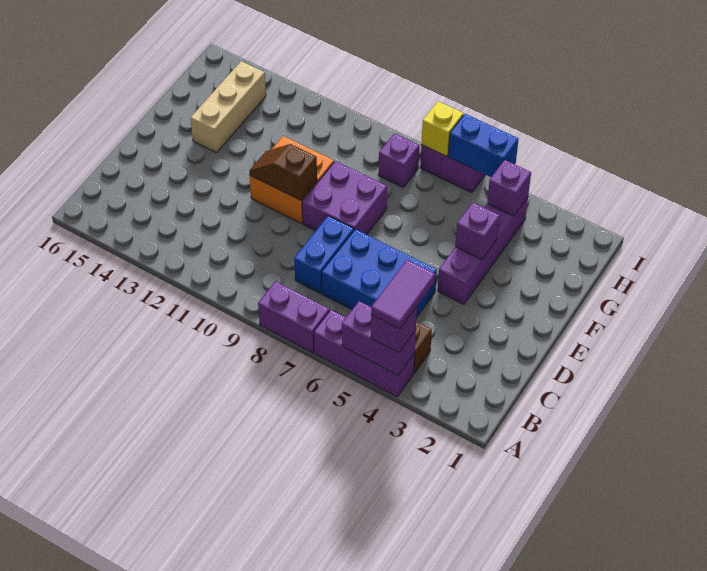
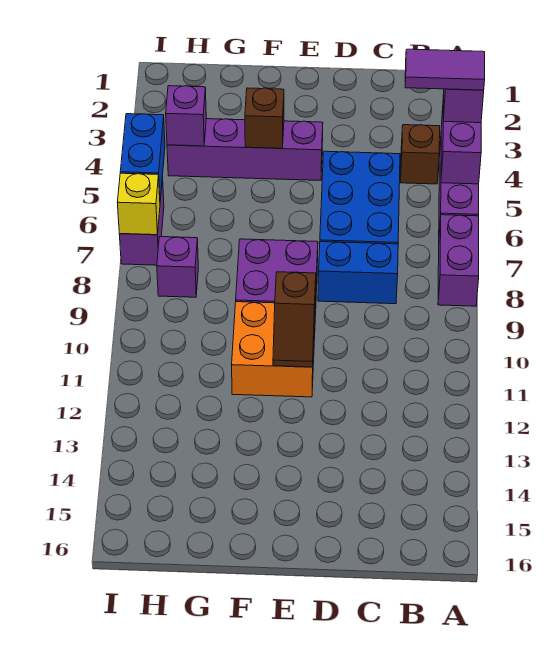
purple 1x1 brick [455,203,500,259] -> brown 1x1 brick [245,88,284,148]
tan 1x3 brick [190,61,266,153] -> none

